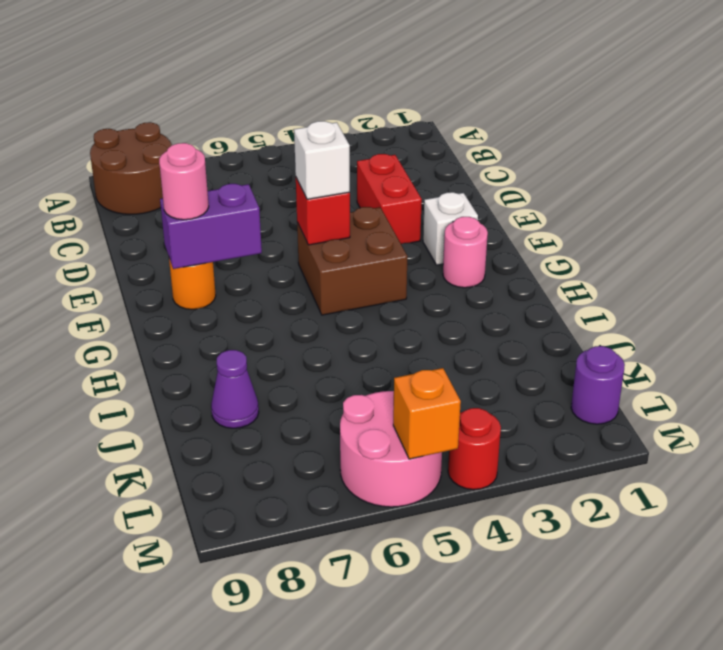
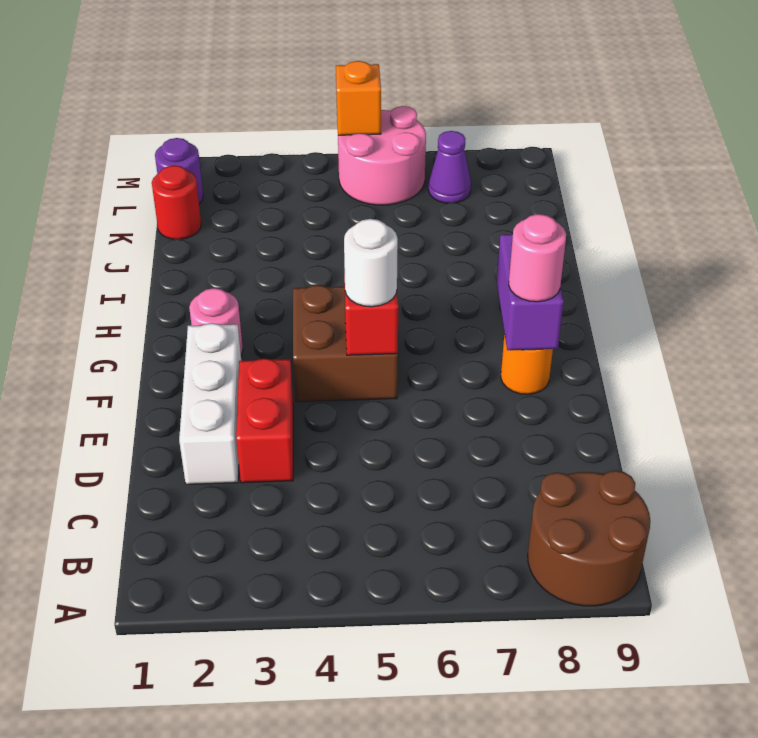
white 1x1 brick [423,192,478,265] -> white 1x3 brick [179,323,241,484]
white 1x1 brick [294,121,350,199] -> white 1x1 round brick [344,219,398,307]
purple 1x2 brick [160,184,262,269] -> purple 1x2 brick turned to [497,234,564,350]
purple 1x1 cone [211,350,259,428] -> purple 1x1 cone moved to [428,131,471,203]
red 1x1 round brick [448,408,501,490] -> red 1x1 round brick moved to [152,166,201,239]

